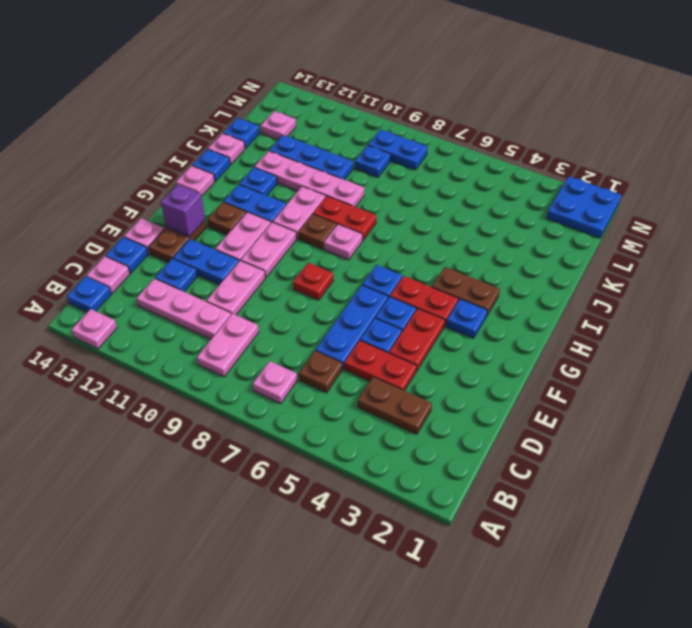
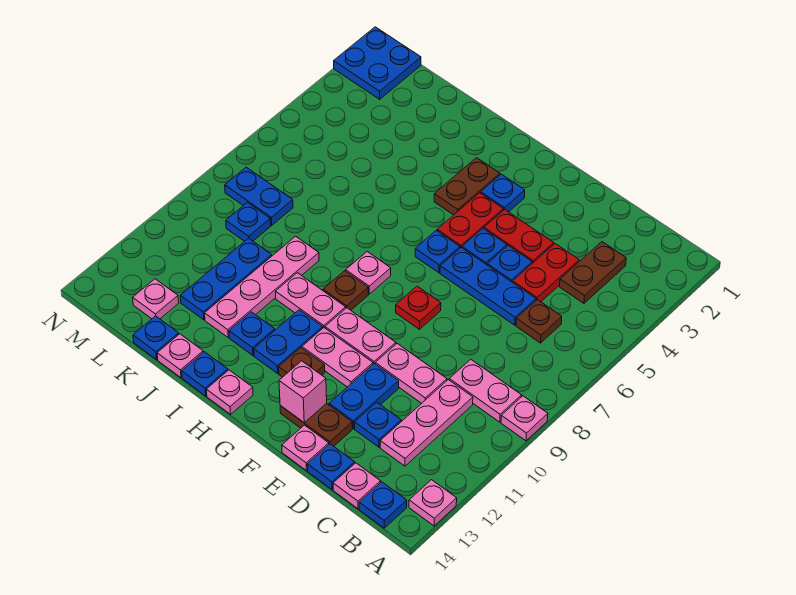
pink 1x1 plate [253,361,297,404] -> pink 1x1 plate moved to [501,396,548,441]
purple 1x1 brick [161,184,205,237] -> pink 1x1 brick [279,361,327,422]
red 1x2 plate [313,196,376,241] -> none
blue 1x2 plate [368,130,428,170] -> blue 1x2 plate turned to [225,167,293,225]

